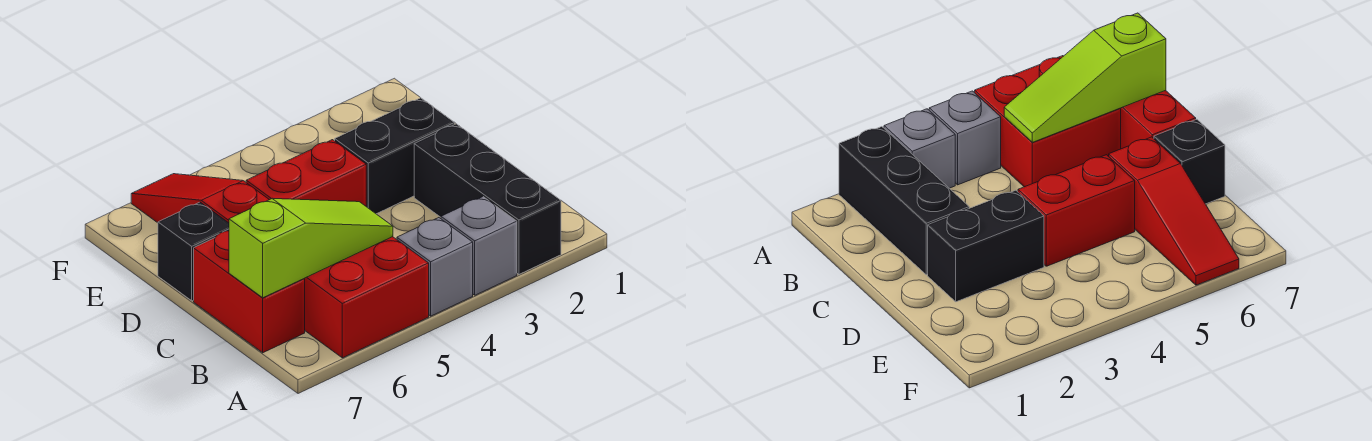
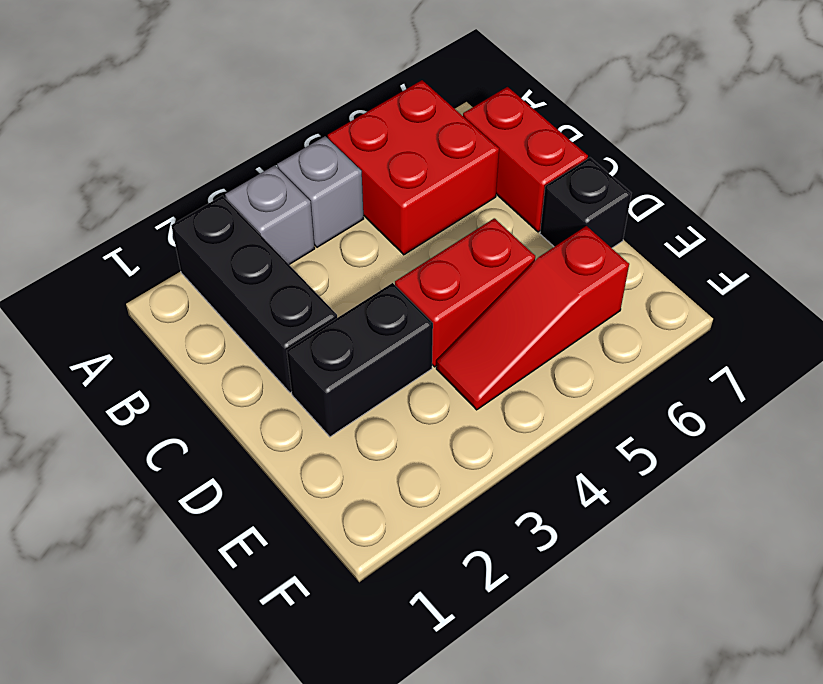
lime 1x3 slope [229,199,393,298] -> none
red 1x3 slope [131,174,269,223] -> red 1x3 slope turned to [436,226,629,410]

